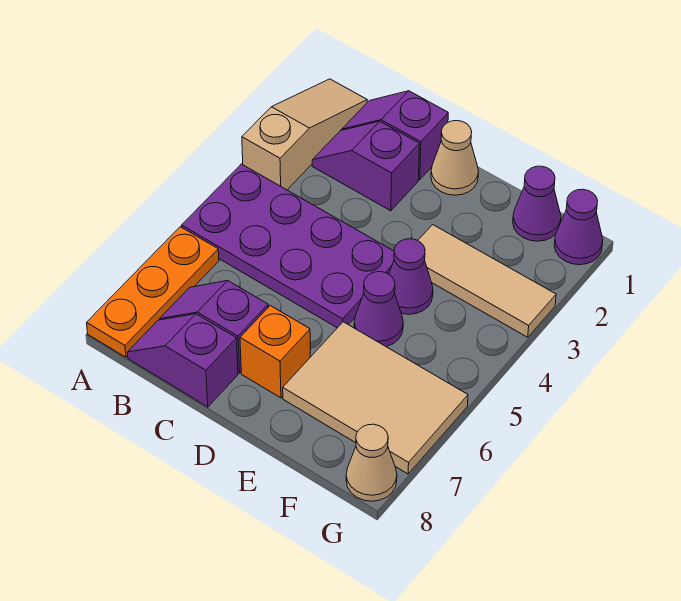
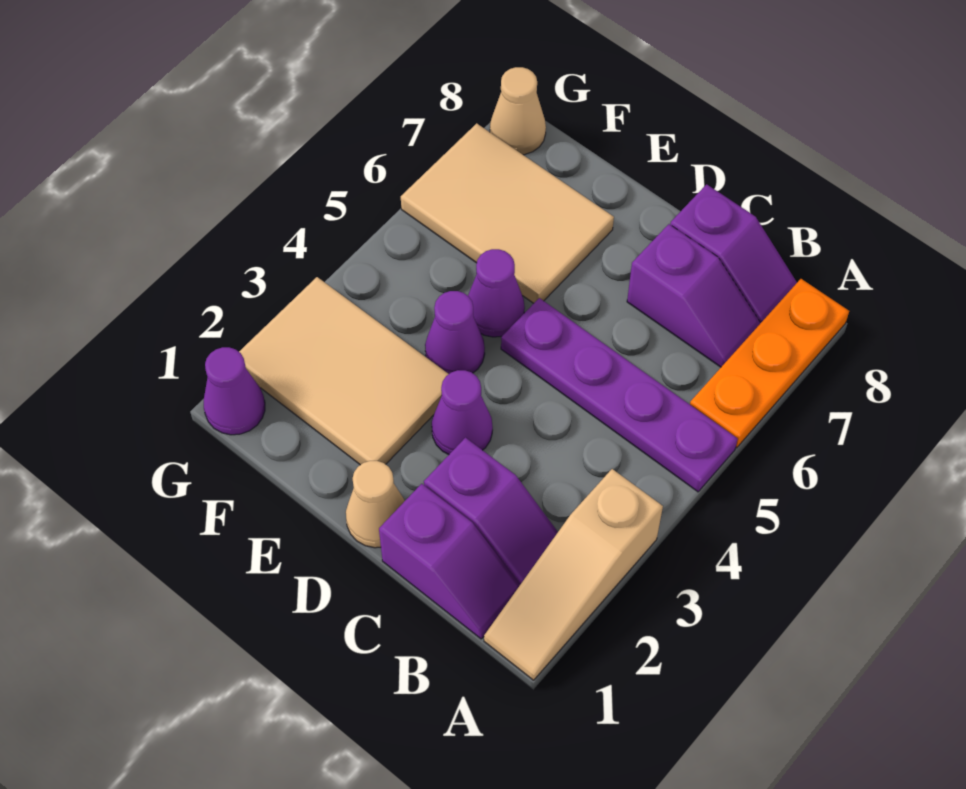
purple 2x4 plate [182,164,394,328] -> purple 1x4 plate [501,298,738,492]
orange 1x1 brick [240,306,310,398] -> none
tan 1x3 tile [418,225,556,337] -> tan 2x3 tile [239,277,448,465]
purple 1x1 cone [513,166,561,241] -> purple 1x1 cone moved to [432,370,493,455]

